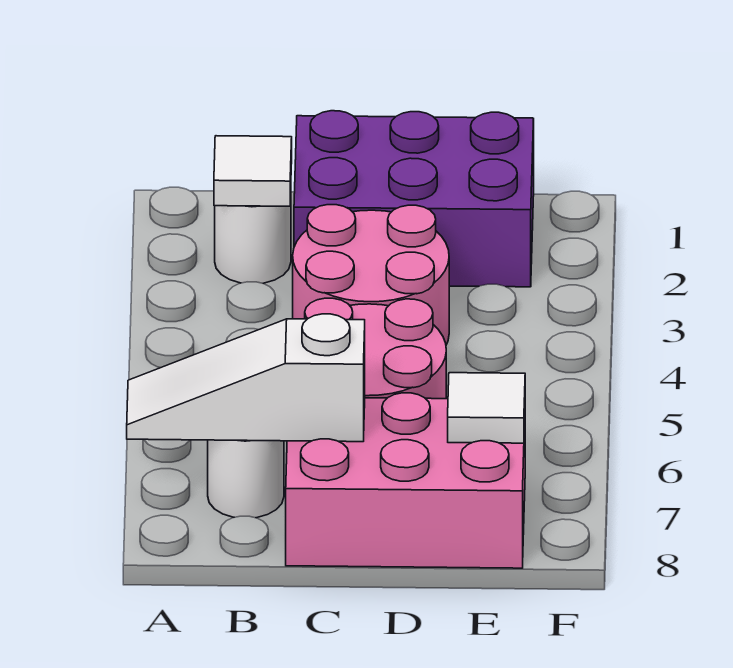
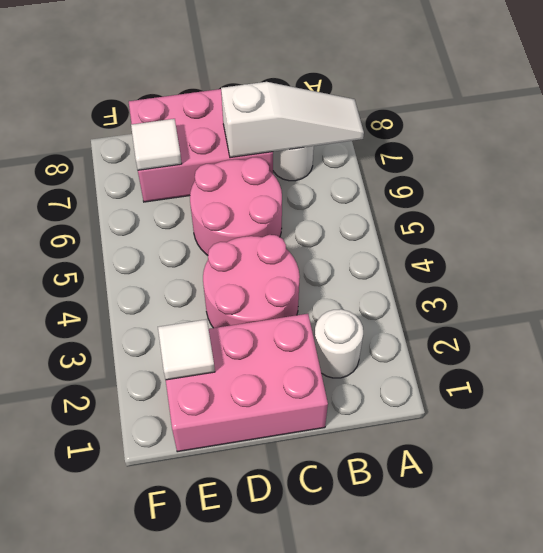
white 1x1 tile [214,136,292,206] -> white 1x1 tile moved to [158,319,215,380]
purple 2x3 brick [294,111,534,287] -> pink 2x3 brick [166,314,328,452]

